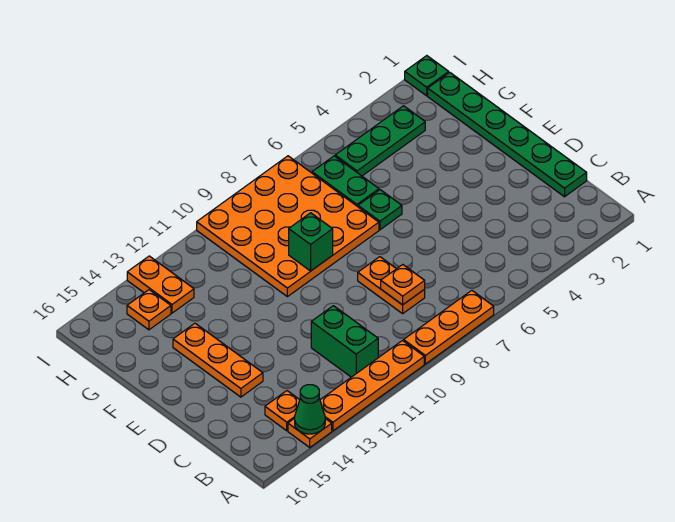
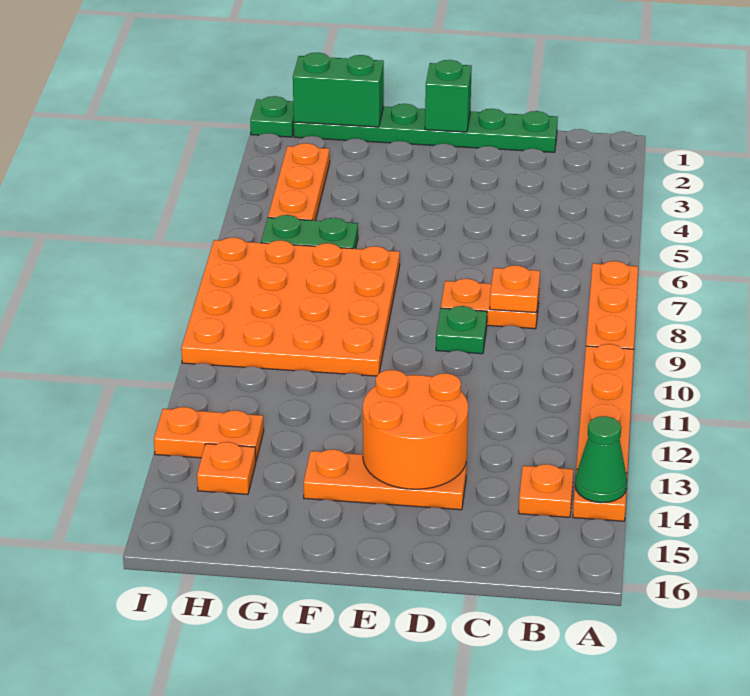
green 1x2 brick [311,306,378,377] -> green 1x2 brick moved to [293,53,384,127]
none -> orange 2x2 round brick [363,370,468,489]
green 1x1 plate [358,190,402,230] -> green 1x1 plate moved to [436,306,487,354]
green 1x1 brick [289,213,333,271] -> green 1x1 brick moved to [425,60,472,132]
green 1x3 plate [335,106,425,176] -> orange 1x3 plate [268,143,330,221]

